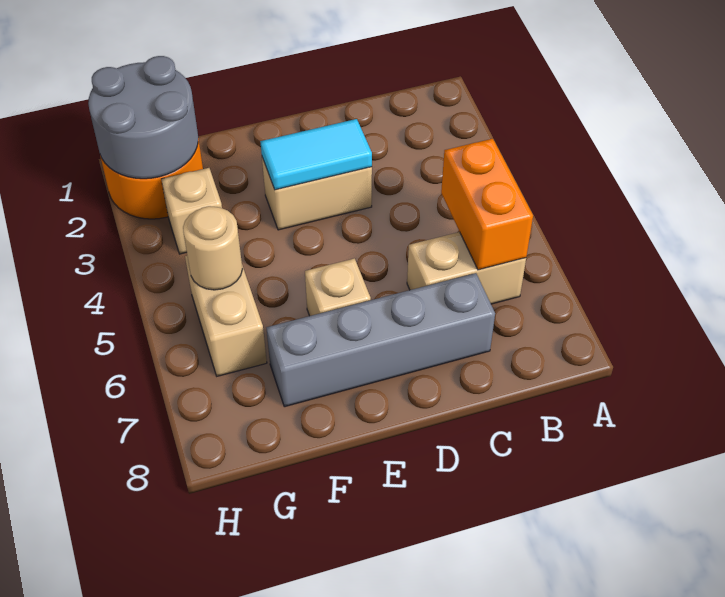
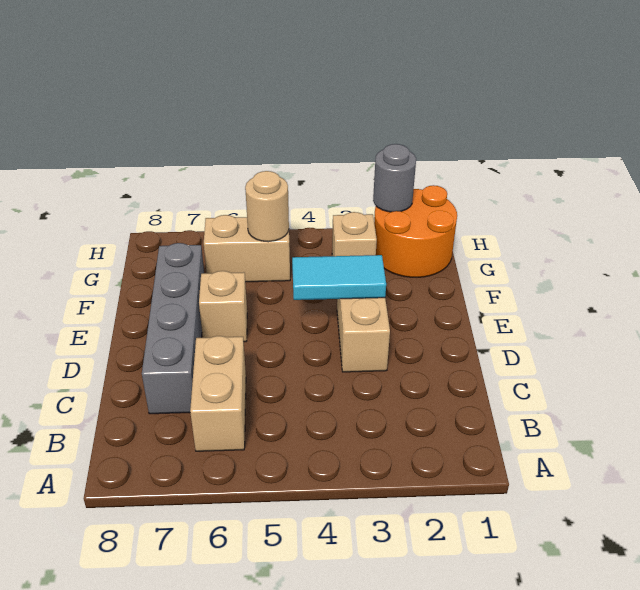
orange 1x2 brick [441,139,533,270] -> none
cyan 1x2 tile [260,119,372,190] -> cyan 1x2 tile turned to [292,255,386,300]
grey 2x2 round brick [88,56,198,179] -> grey 1x1 round brick [373,144,416,212]

